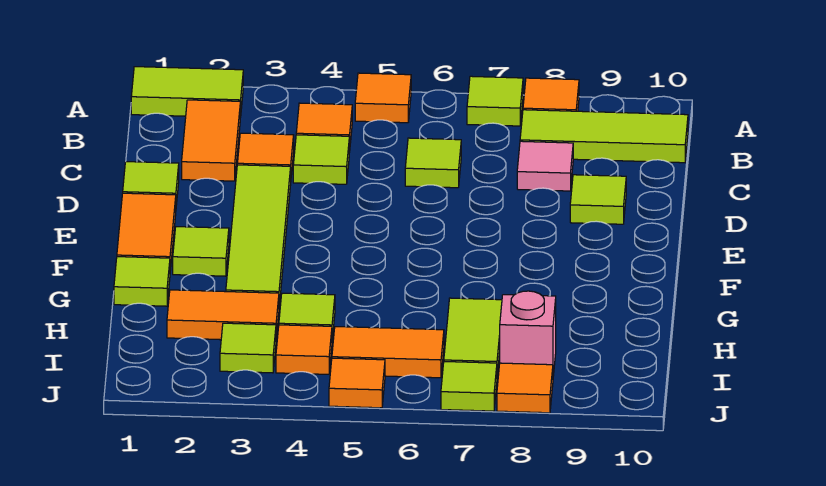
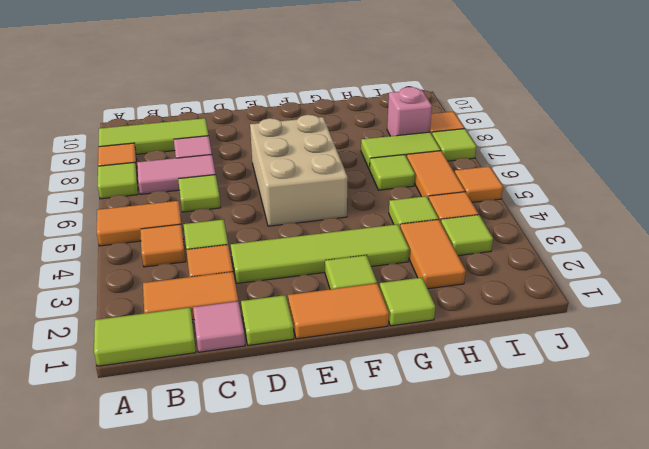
lime 1x2 tile [131,67,243,117] -> lime 1x2 tile turned to [94,308,196,366]
orange 1x1 tile [355,73,411,123] -> orange 1x2 tile [97,201,181,246]
none -> pink 1x2 tile [137,155,216,194]
lime 1x3 tile [520,110,688,163] -> lime 1x3 tile turned to [99,118,209,154]
none -> pink 1x1 tile [193,301,245,352]
lime 1x1 tile [570,175,626,224] -> lime 1x1 tile moved to [370,155,415,190]
none -> tan 2x3 brick [250,115,348,226]

